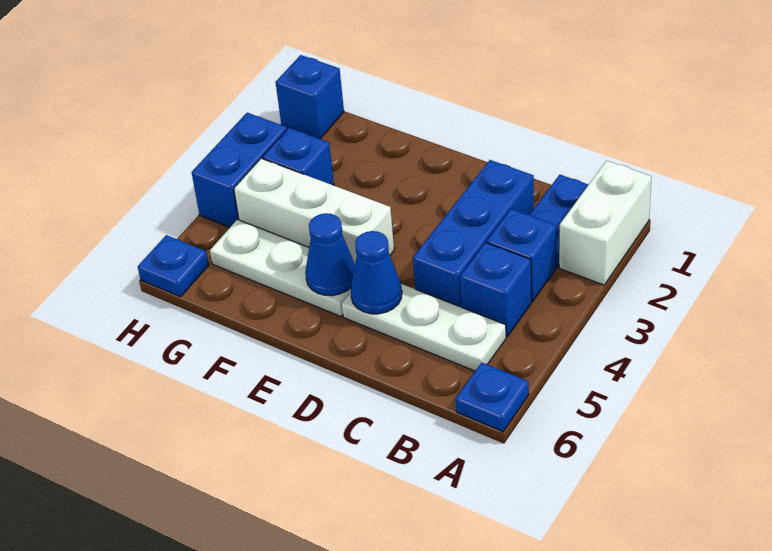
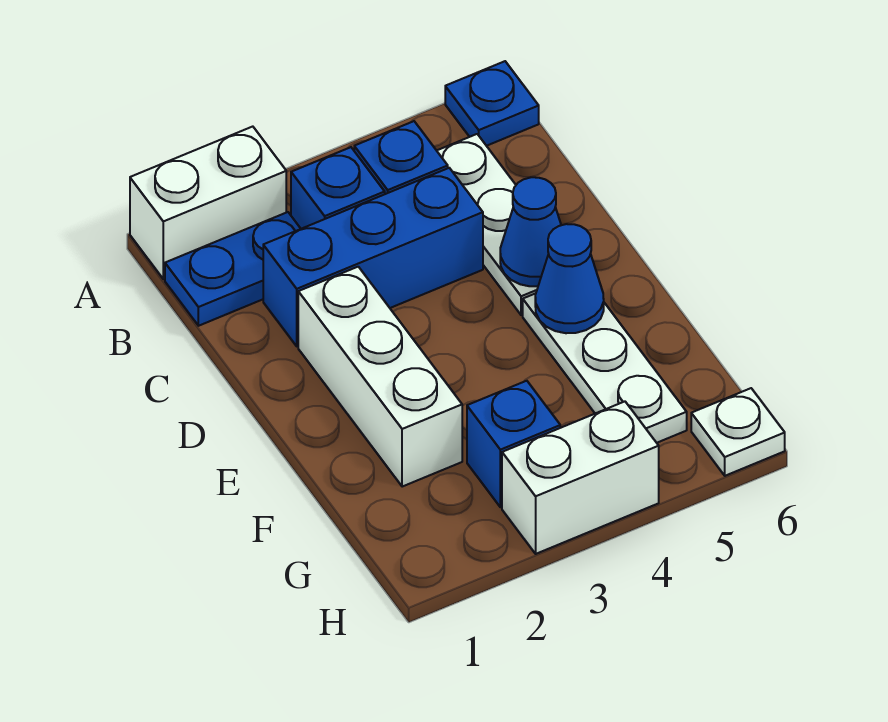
white 1x3 brick [234,159,394,264] -> white 1x3 brick moved to [298,267,462,487]
blue 1x1 brick [276,55,344,139] -> none
blue 1x2 brick [191,113,287,227] -> white 1x2 brick [502,402,659,554]
blue 1x1 plate [138,235,209,297] -> white 1x1 plate [691,388,785,476]

